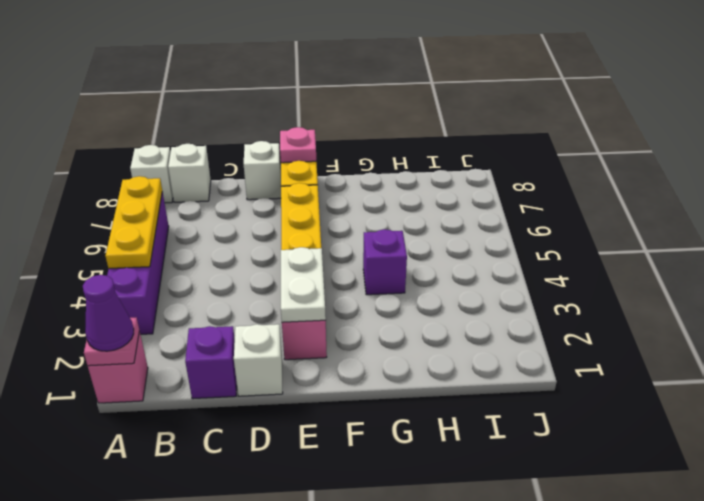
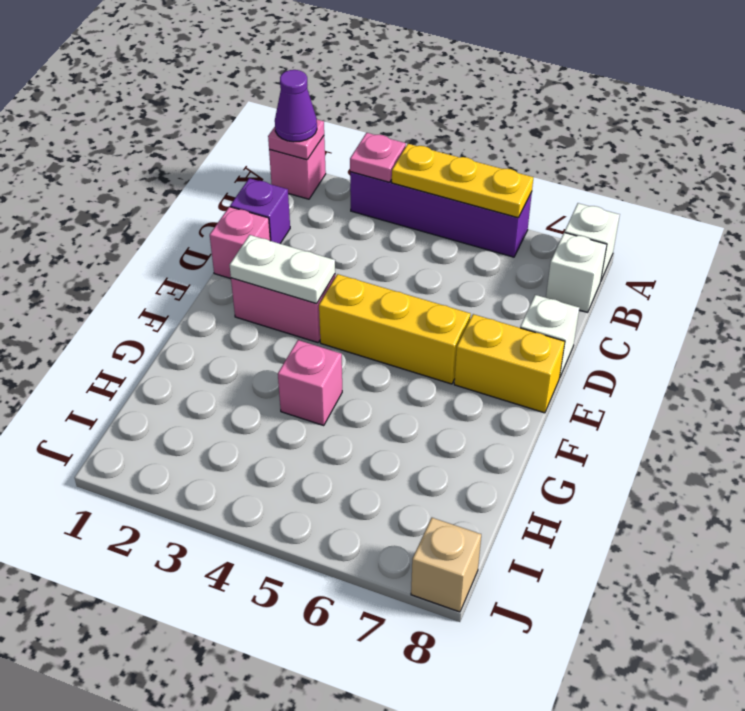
white 1x1 brick [234,324,283,396] -> pink 1x1 brick [210,207,270,279]
pink 1x1 plate [280,127,316,163] -> pink 1x1 plate moved to [350,133,406,182]
purple 1x1 brick [363,229,407,295] -> pink 1x1 brick [278,340,342,425]
none -> tan 1x1 brick [411,518,481,612]

